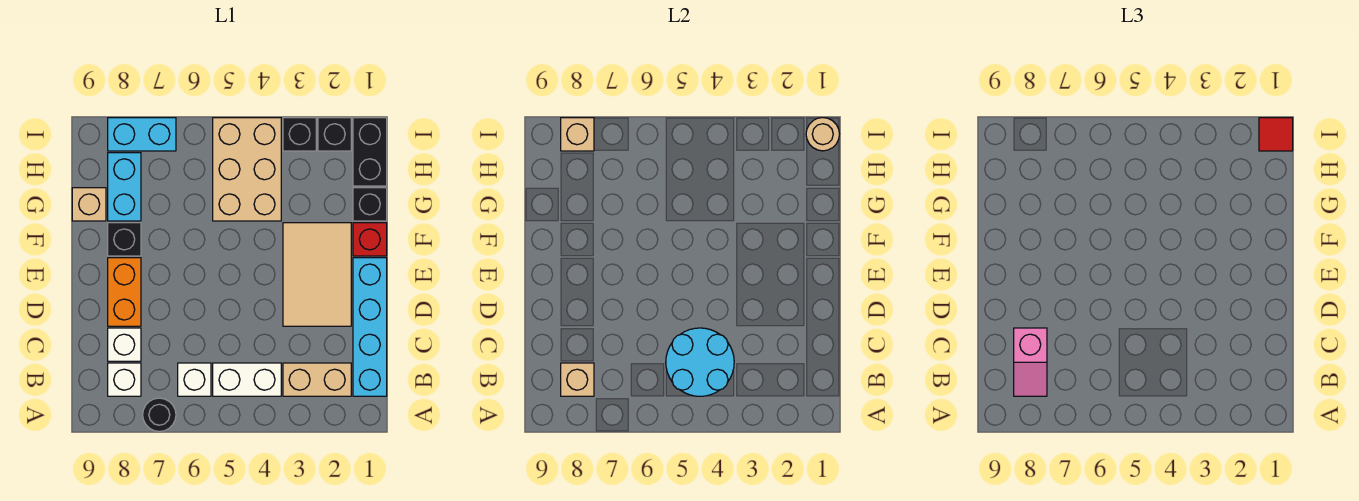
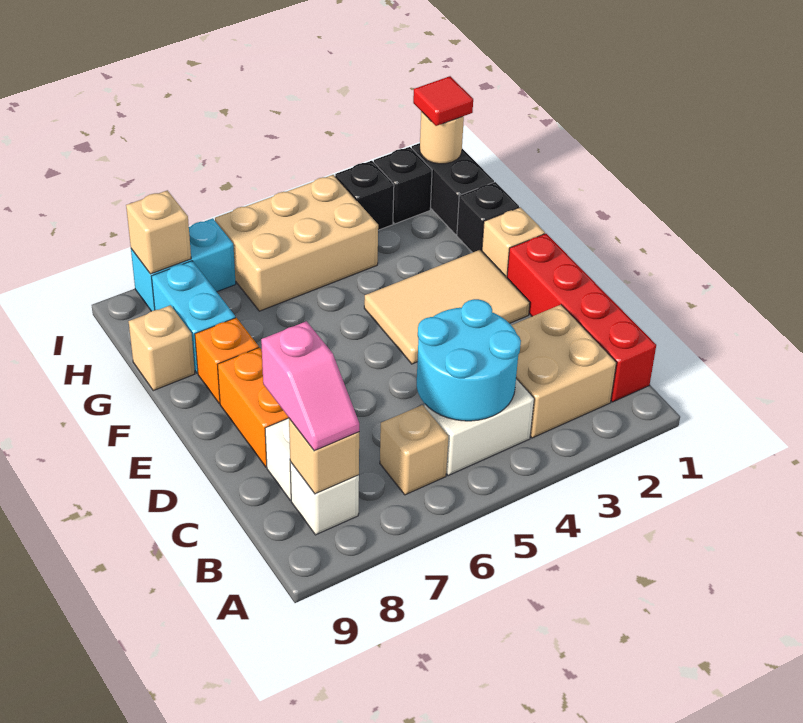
black 1x1 round brick [143,398,176,432] -> none
cyan 1x4 brick [353,258,387,396] -> red 1x4 brick [507,234,656,402]
tan 1x2 brick [283,363,351,396] -> tan 2x2 brick [511,305,616,438]
white 1x1 brick [178,363,211,396] -> tan 1x1 brick [380,405,448,495]
tan 2x3 tile [283,223,351,326] -> tan 2x3 tile turned to [364,250,530,364]
red 1x1 brick [353,223,387,256] -> tan 1x1 brick [482,207,545,278]
black 1x1 brick [108,223,141,256] -> orange 1x1 brick [195,318,259,404]
tan 2x3 brick [213,118,281,221] -> tan 2x3 brick turned to [215,175,378,311]

